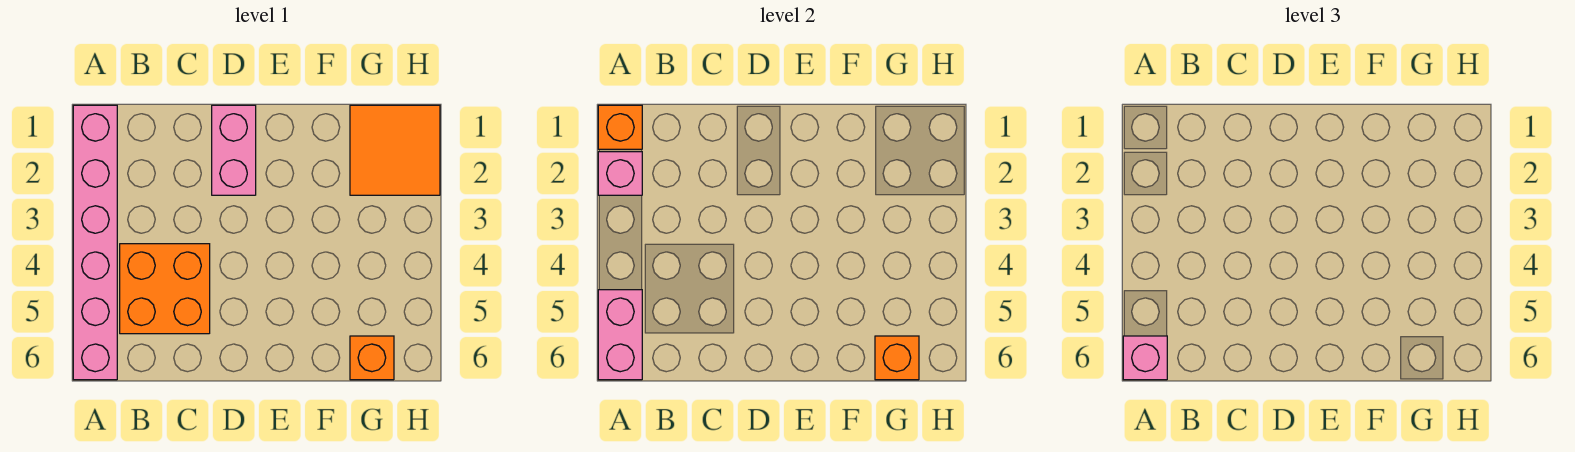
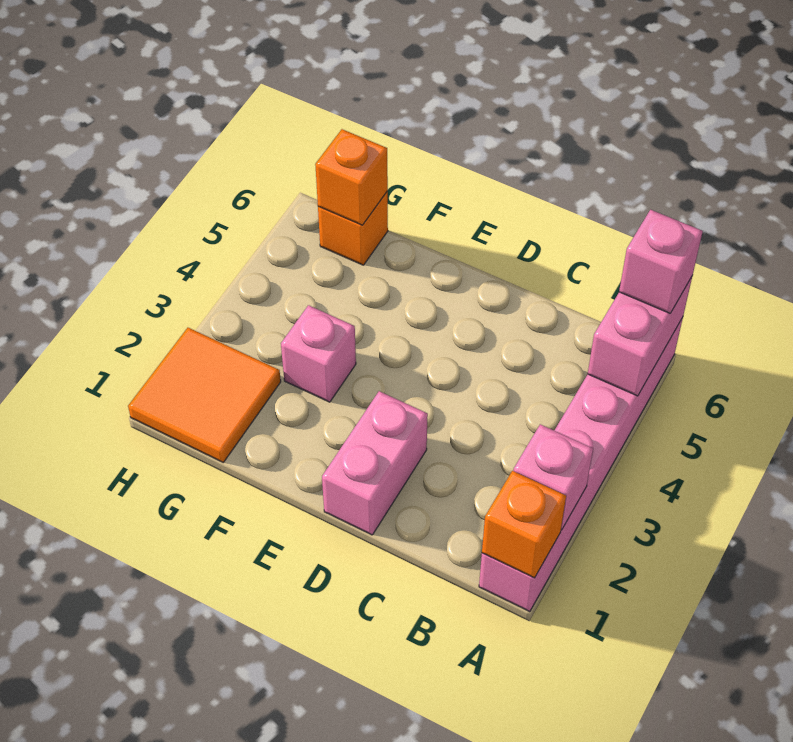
orange 2x2 brick [120,244,210,334] -> none
none -> pink 1x1 brick [281,305,356,402]

